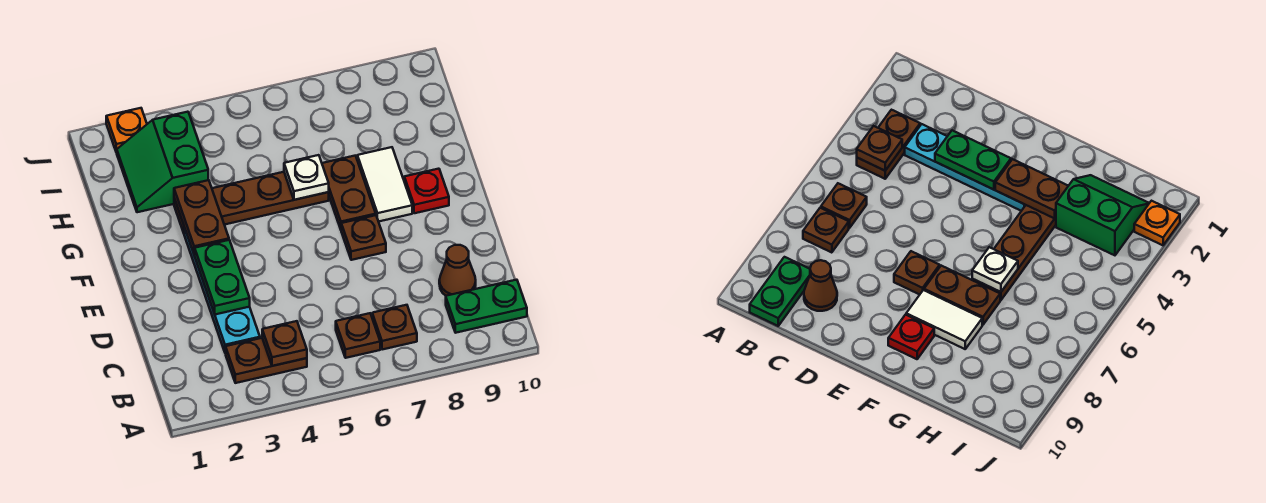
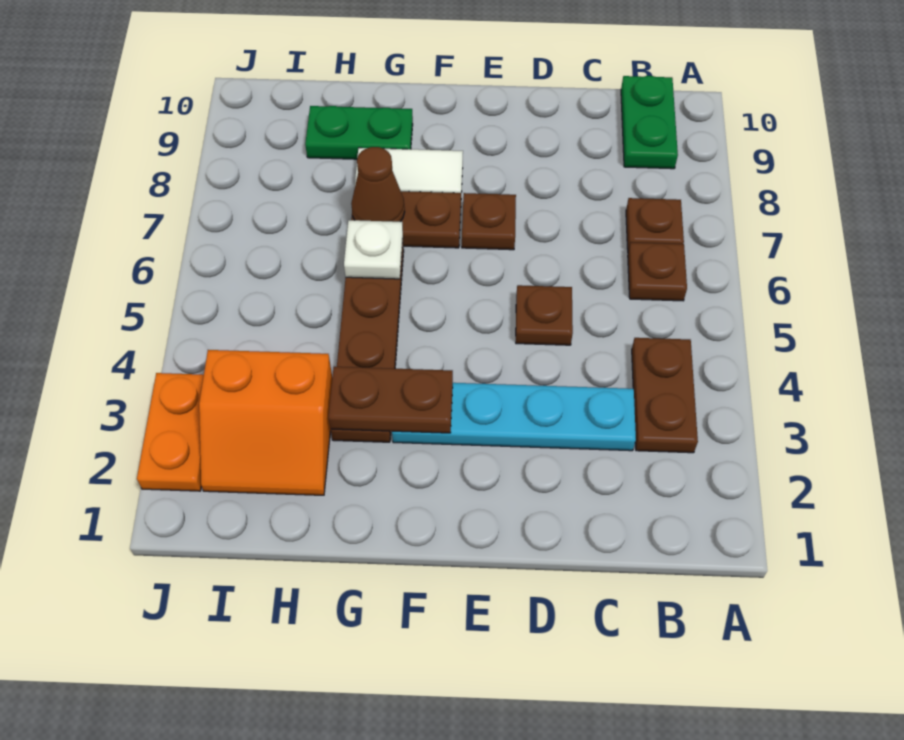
brown 1x1 plate [262,321,307,366] -> brown 1x1 plate moved to [516,285,573,345]
brown 1x1 cone [439,245,476,296] -> brown 1x1 cone moved to [351,147,405,222]
green 1x2 plate [195,240,250,314] -> green 1x2 plate moved to [305,106,413,159]
red 1x1 plate [404,169,449,213] -> none
green 2x2 slope [116,112,208,212] -> orange 2x2 slope [199,350,332,495]
orange 1x1 plate [106,108,147,152] -> orange 1x2 plate [137,373,204,491]

